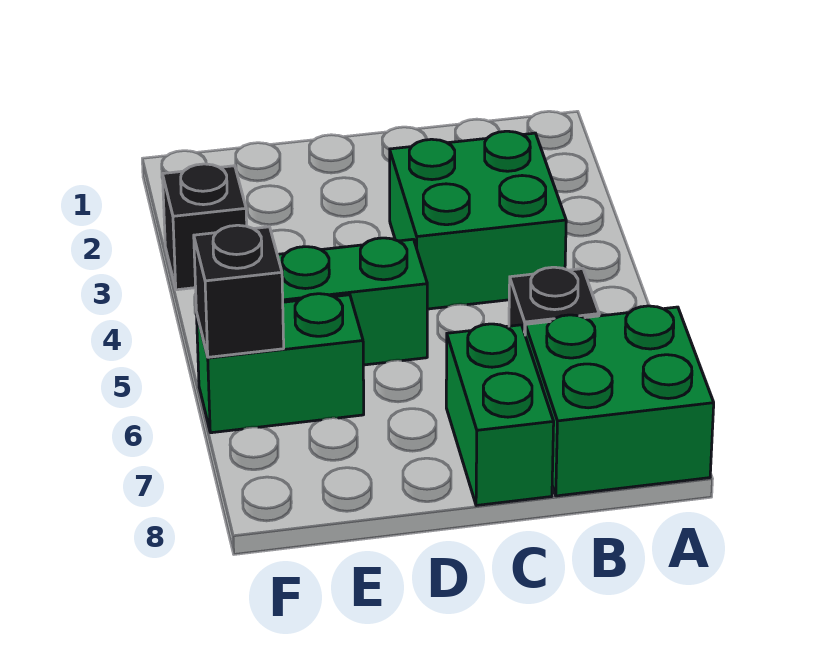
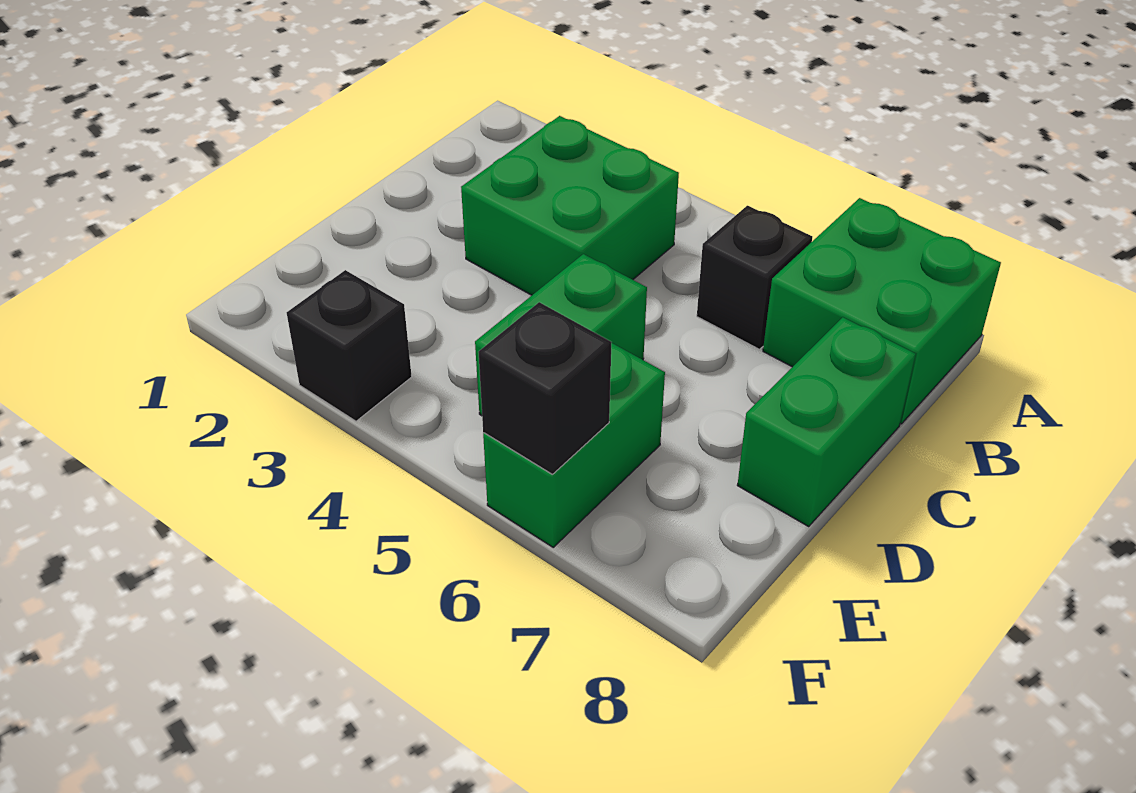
green 1x2 brick [446,324,554,506] -> green 1x2 brick turned to [737,317,916,526]

